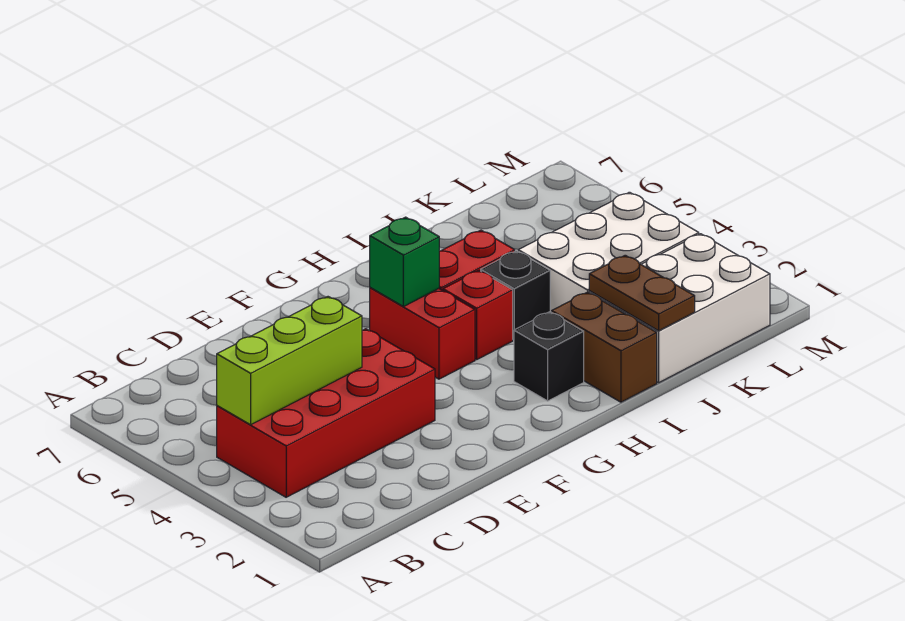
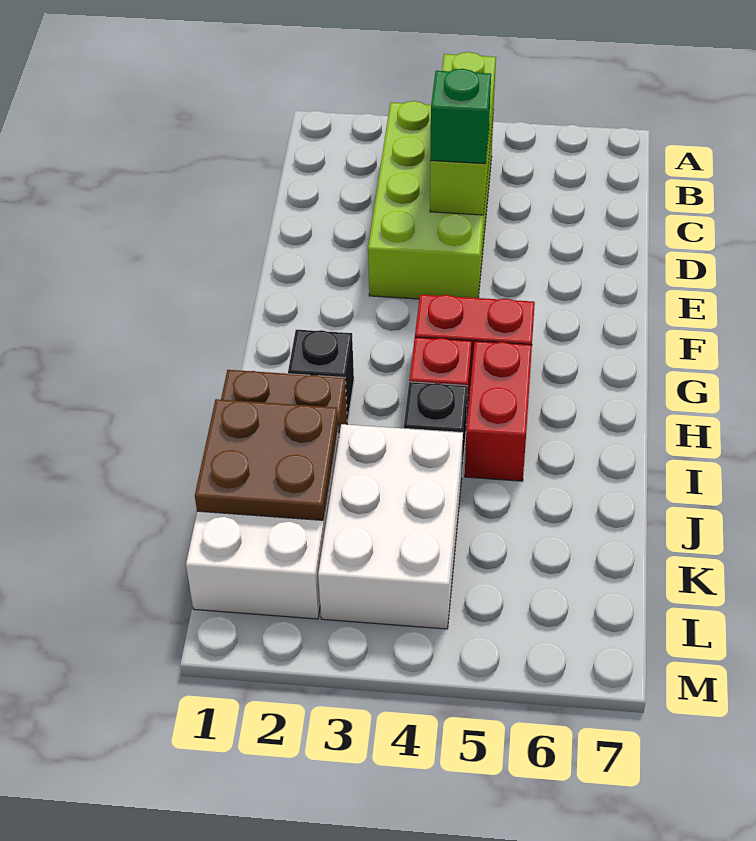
red 2x4 brick [217,329,435,497] -> lime 2x4 brick [368,101,494,299]
green 1x1 brick [370,217,439,307] -> green 1x1 brick moved to [430,69,491,164]
brown 1x2 plate [589,255,695,331] -> brown 2x2 plate [195,399,338,520]

